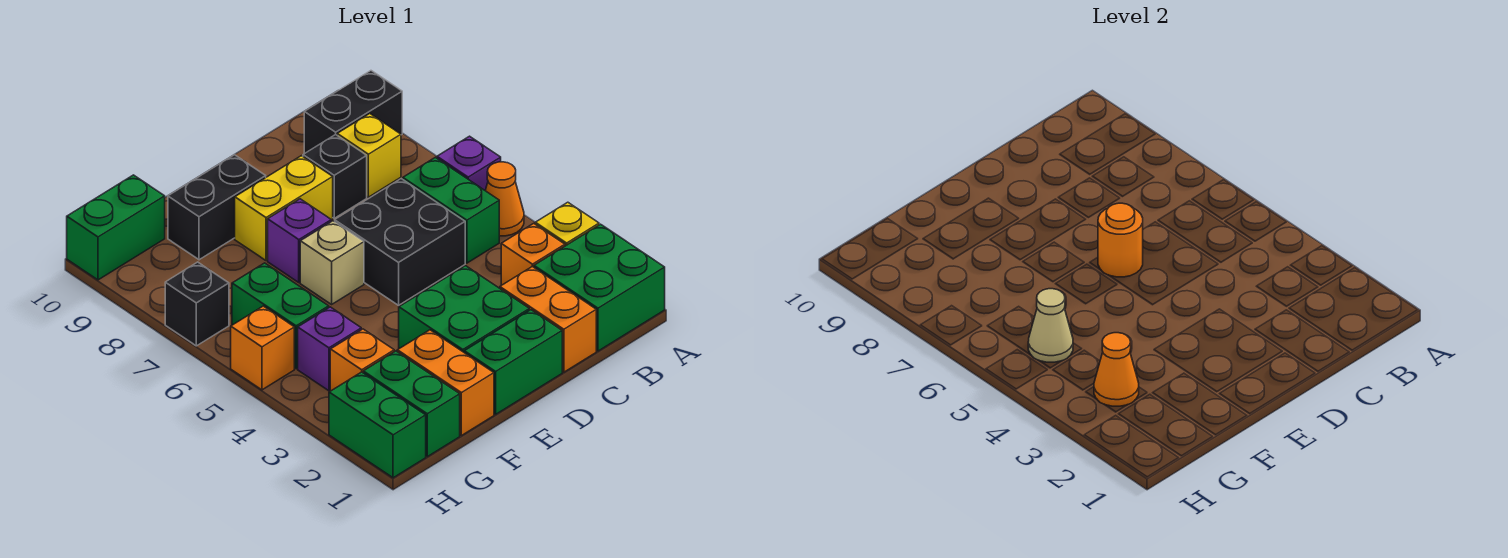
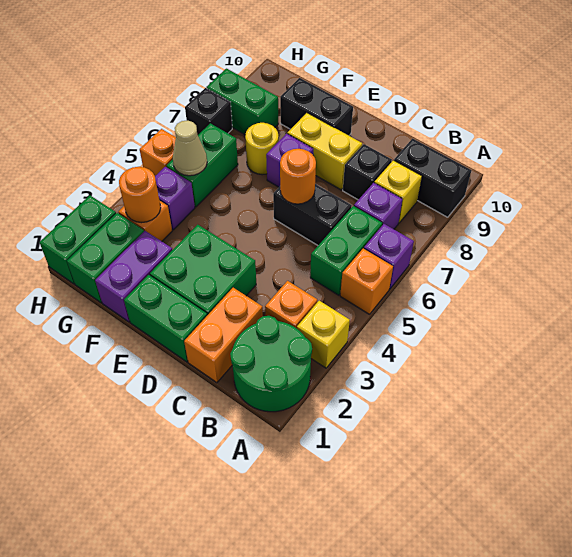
green 2x2 brick [534,224,665,351] -> green 2x2 round brick [230,316,312,412]
orange 1x1 cone [485,162,524,236] -> orange 1x1 brick [340,249,393,314]
none -> purple 1x1 brick [354,183,402,229]
black 2x2 brick [335,179,465,305] -> black 1x2 brick [273,184,352,245]
tan 1x1 brick [300,221,364,304] -> none
orange 1x2 brick [397,330,494,436] -> purple 1x2 brick [95,231,172,322]
none -> yellow 1x1 round brick [245,123,279,175]
orange 1x1 cone [1094,333,1139,406] -> orange 1x1 round brick [119,167,161,223]
green 1x2 brick [67,175,165,280] -> green 1x2 brick moved to [206,69,278,135]

